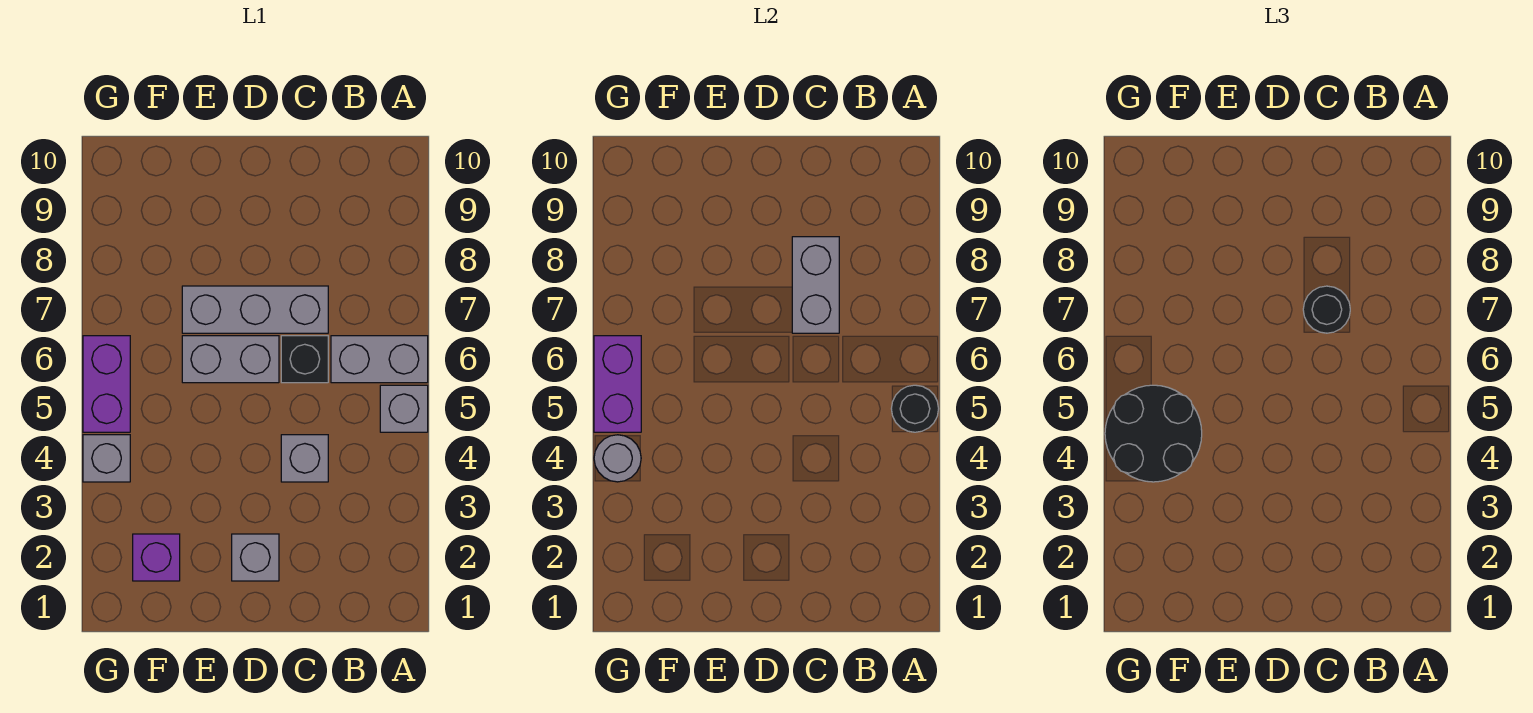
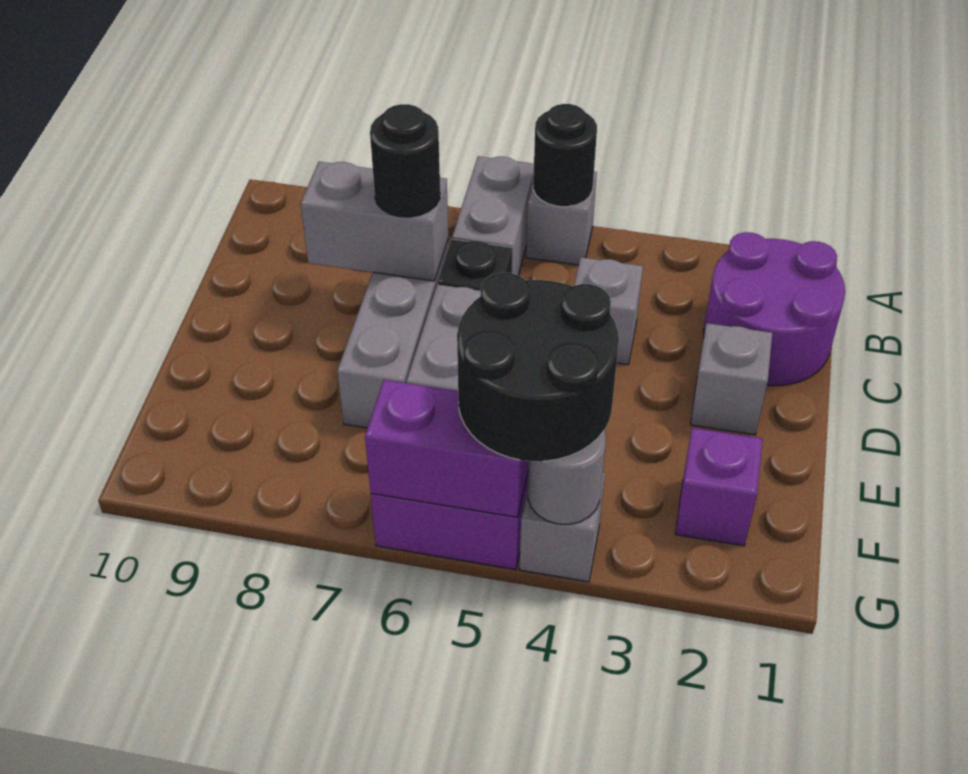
none -> purple 2x2 round brick [704,232,845,386]

